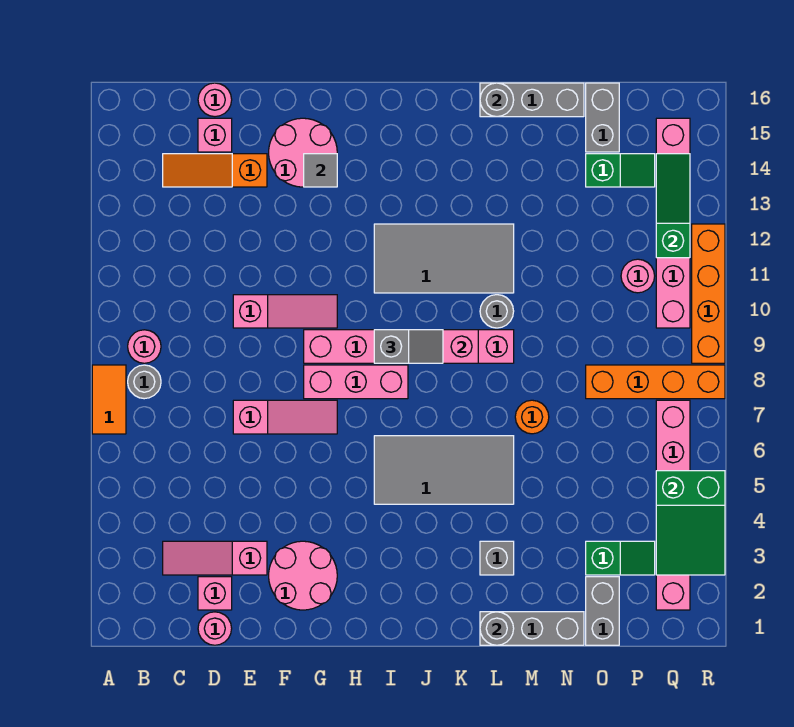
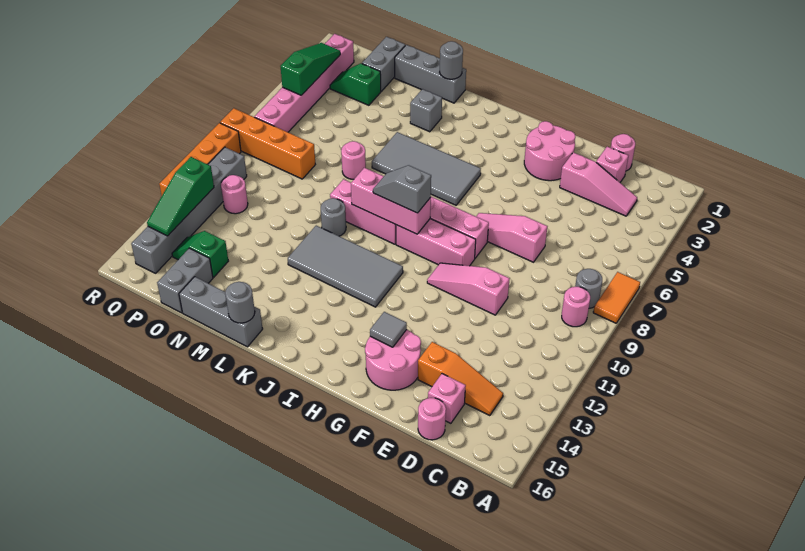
orange 1x1 round brick [515,400,549,434] -> pink 1x1 round brick [341,141,366,179]
green 2x3 slope [656,471,725,575] -> green 1x3 slope [280,43,340,95]
pink 1x6 brick [656,118,690,328] -> grey 1x6 brick [131,147,247,273]

